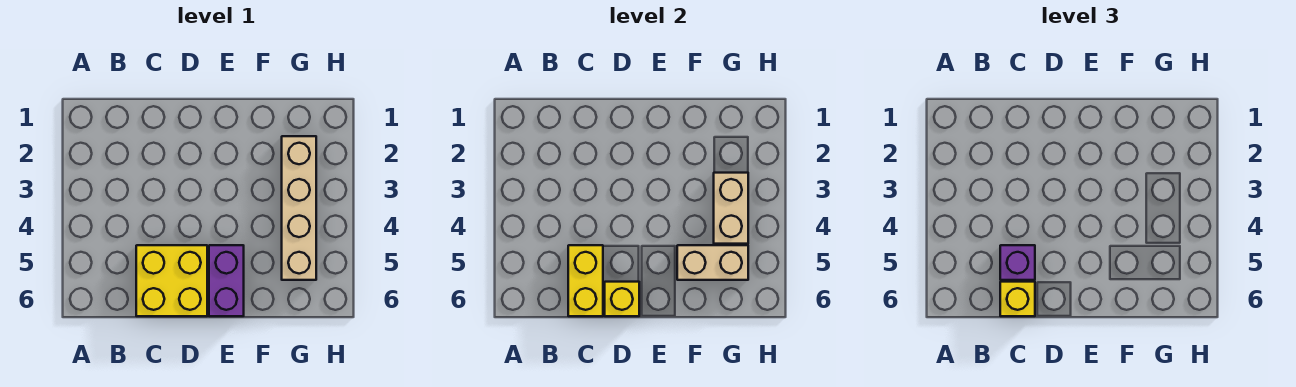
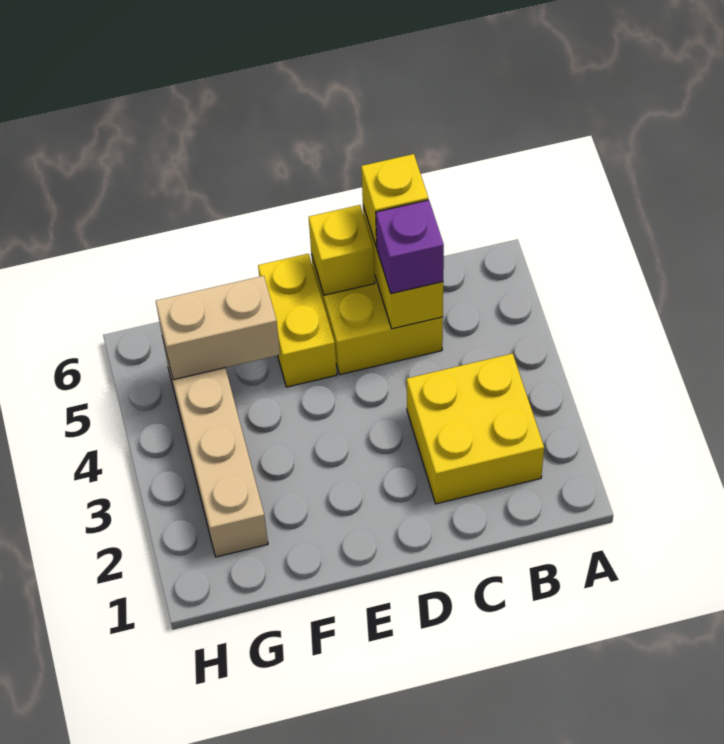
none -> yellow 2x2 brick [407,353,544,504]
purple 1x2 brick [209,245,244,316] -> yellow 1x2 brick [258,254,337,387]
tan 1x2 brick [714,173,748,244] -> none

